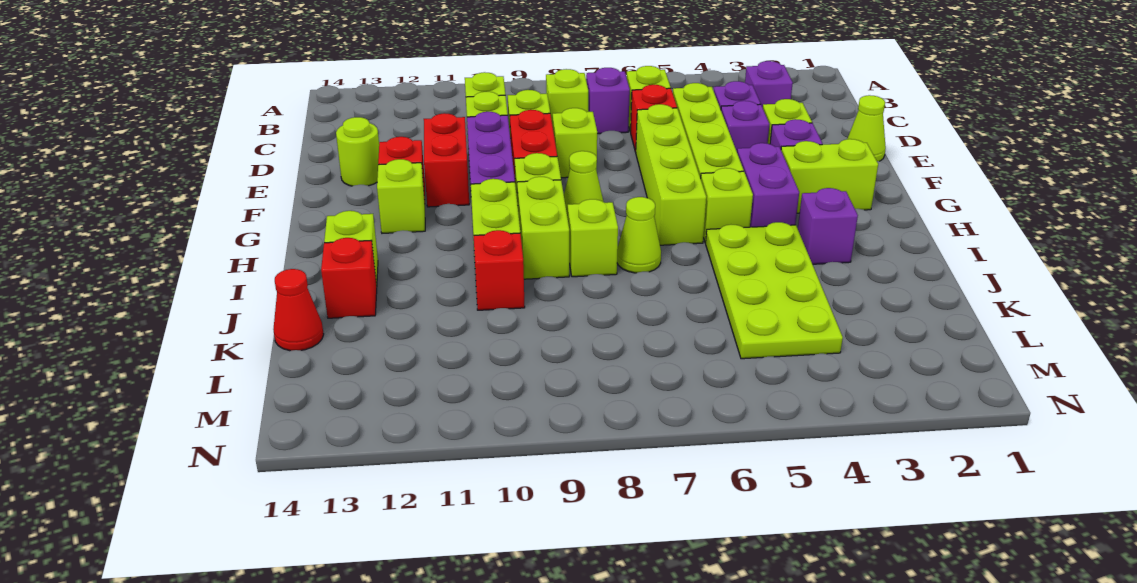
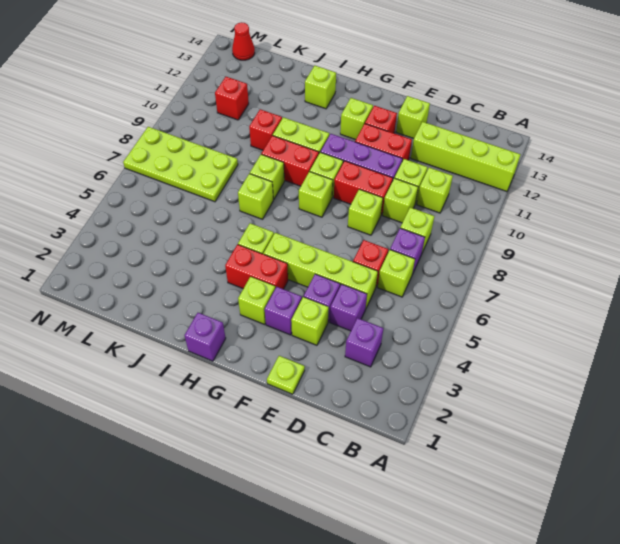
lime 1x1 cone [847,95,886,161] -> lime 1x1 plate [267,356,305,394]
lime 1x4 brick [636,104,706,245] -> lime 1x4 brick moved to [411,122,521,192]
lime 1x1 round brick [336,117,379,186] -> lime 1x1 brick [396,96,430,138]
lime 1x2 brick [781,139,878,213] -> lime 1x1 brick [238,277,275,324]
purple 1x2 brick [737,143,799,227] -> red 1x2 brick [225,245,288,289]
lime 1x1 cone [564,151,603,218] -> lime 1x1 brick [299,172,333,217]
lime 1x2 brick [517,177,569,279] -> red 1x2 brick [261,135,319,186]
purple 1x1 brick [798,188,858,264] -> purple 1x1 brick moved to [185,313,226,361]
lime 2x4 plate [706,222,843,359] -> lime 2x4 plate moved to [123,127,238,202]
lime 1x1 cone [617,197,661,273] -> lime 1x1 brick [238,174,273,219]
red 1x1 brick [321,238,377,318] -> red 1x1 brick moved to [215,77,249,120]
red 1x1 cone [273,269,324,351] -> red 1x1 cone moved to [232,22,255,60]

